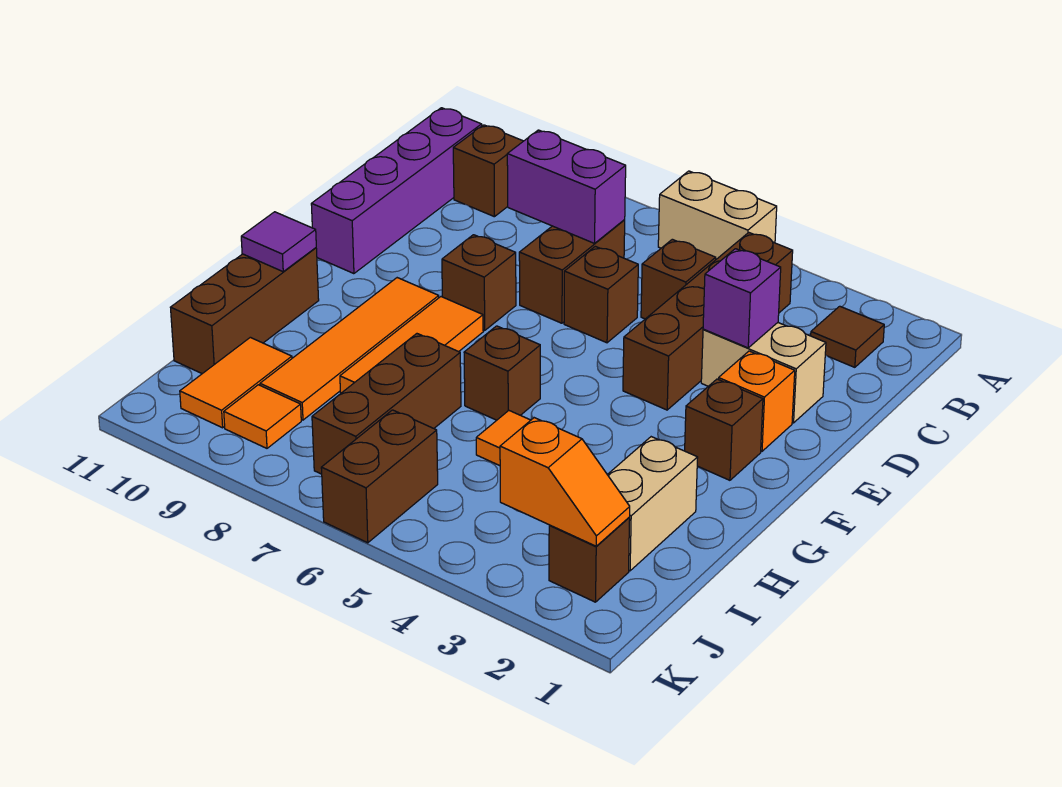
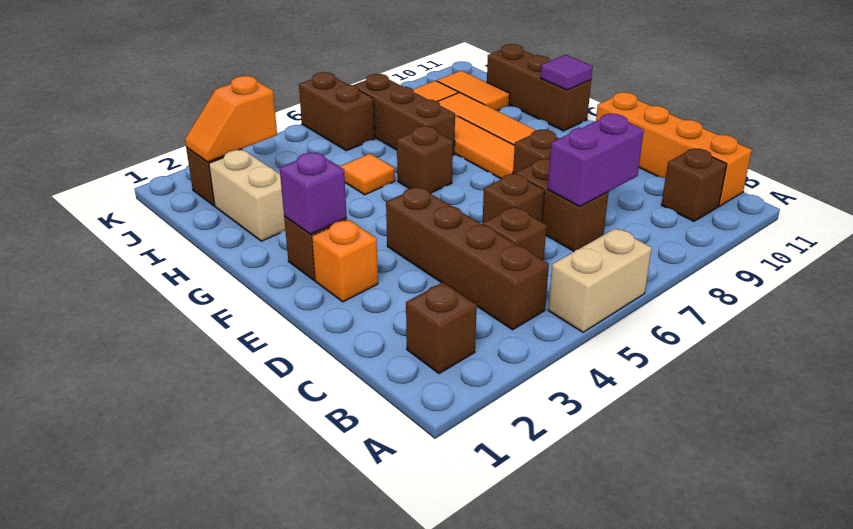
brown 1x1 tile [811,306,884,367] -> brown 1x1 brick [406,282,477,374]
purple 1x4 brick [311,108,482,274] -> orange 1x4 brick [596,92,752,206]
tan 1x2 brick [701,323,826,423] -> none
purple 1x1 brick [703,249,781,348] -> purple 1x1 brick moved to [280,153,347,234]

